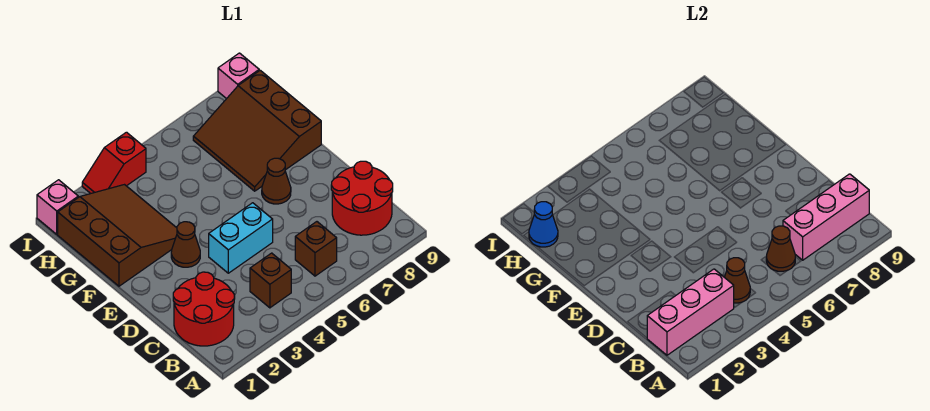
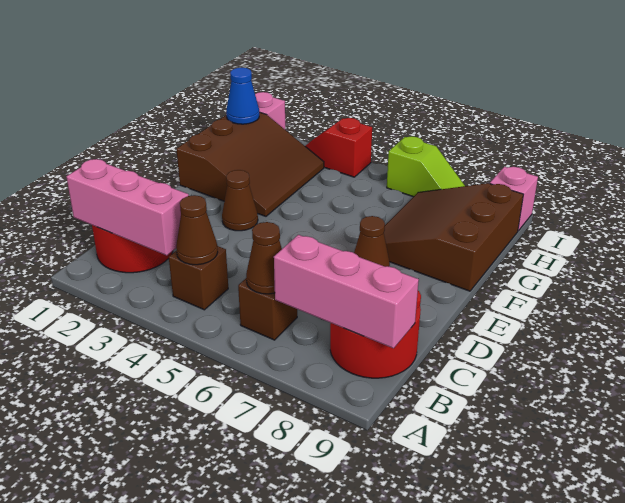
cyan 1x2 brick [209,203,273,273] -> none
none -> lime 1x2 slope [387,136,465,197]

